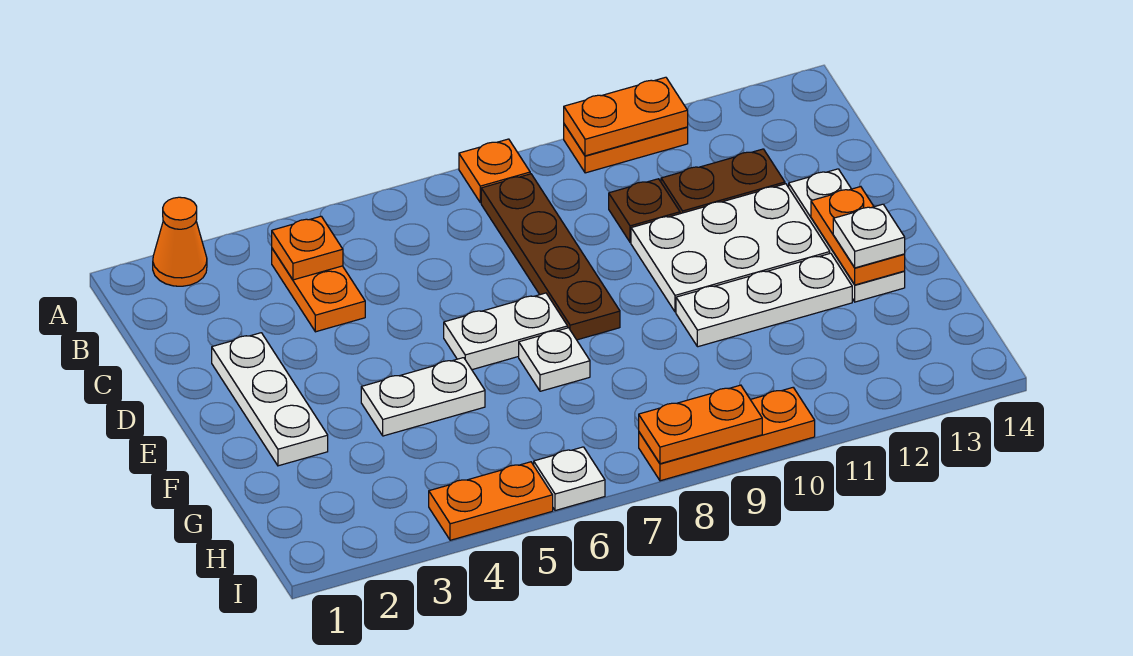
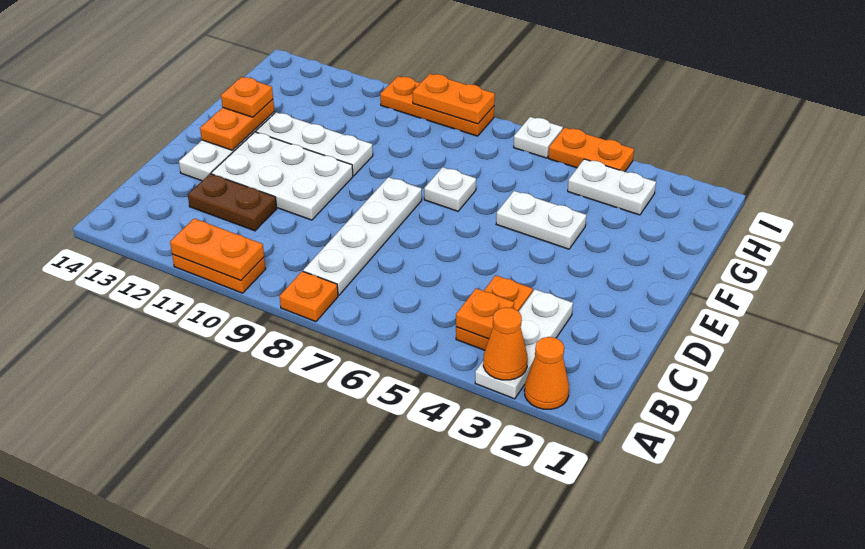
none -> orange 1x1 cone [483,307,528,380]
brown 1x4 plate [481,174,620,340] -> white 1x4 plate [303,177,422,295]
brown 1x1 plate [609,179,680,242] -> none
white 1x3 plate [212,333,328,466] -> white 1x3 plate moved to [475,289,573,399]
white 1x2 plate [444,293,568,370] -> white 1x2 plate moved to [568,159,656,215]
white 1x1 plate [833,204,905,268] -> orange 1x1 plate [221,77,273,117]

